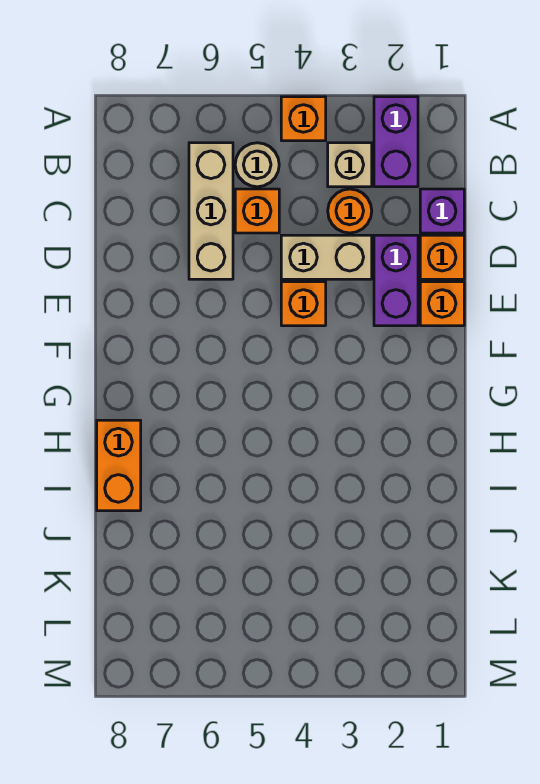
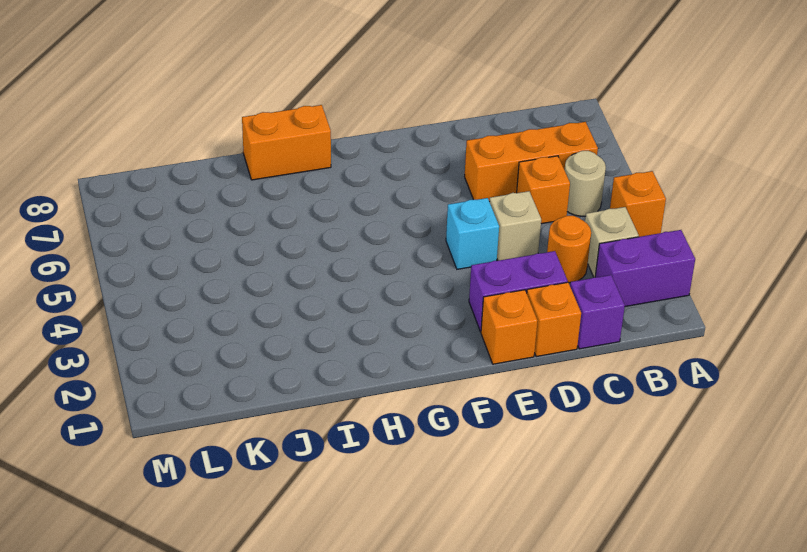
tan 1x3 brick [189,143,233,279] -> orange 1x3 brick [465,122,598,202]
tan 1x2 brick [281,235,372,279] -> tan 1x1 brick [490,191,541,261]
orange 1x1 brick [281,282,326,326] -> cyan 1x1 brick [446,198,499,269]

